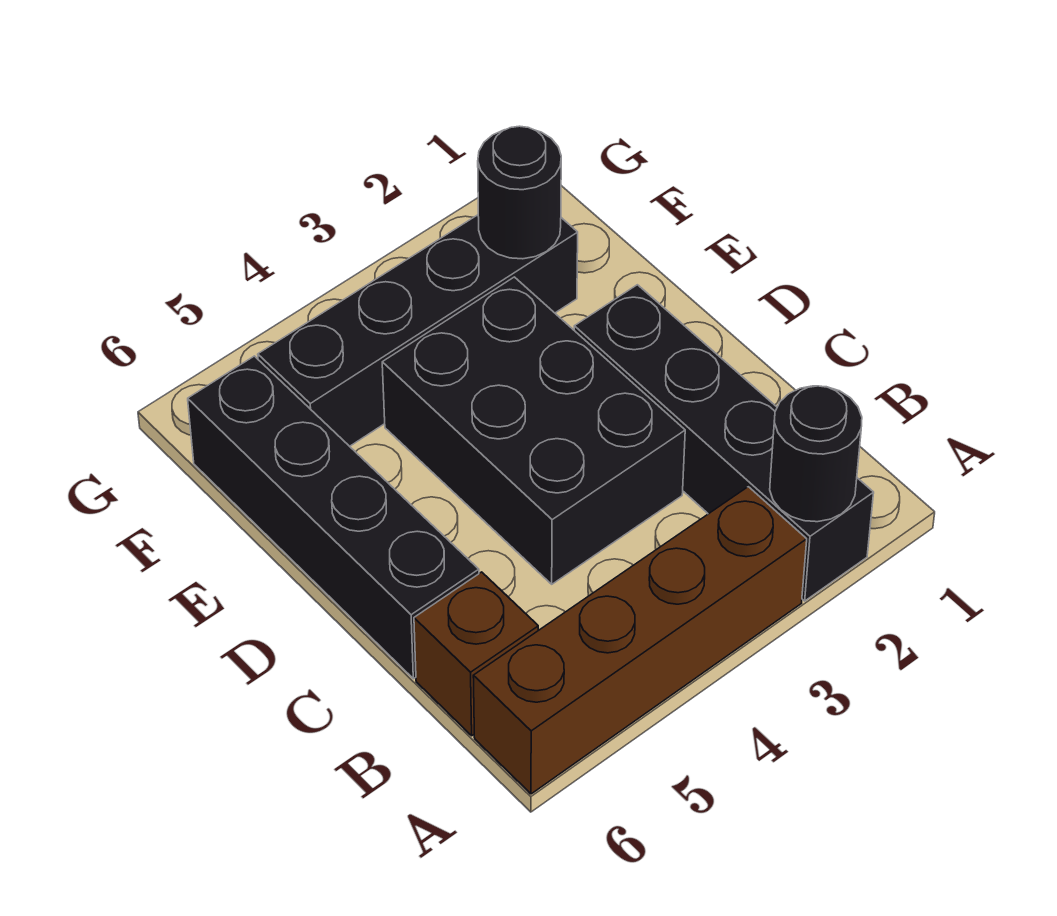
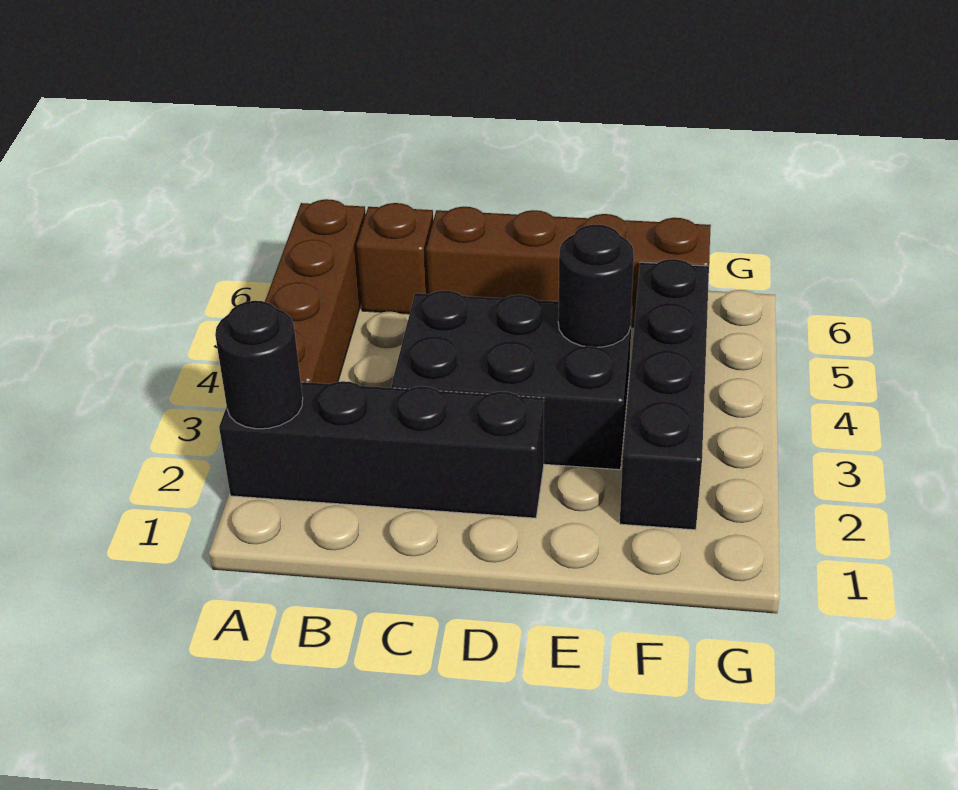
black 1x4 brick [188,356,479,679] -> brown 1x4 brick [426,207,711,327]
black 1x1 round brick [478,126,561,259] -> black 1x1 round brick moved to [558,224,634,347]

